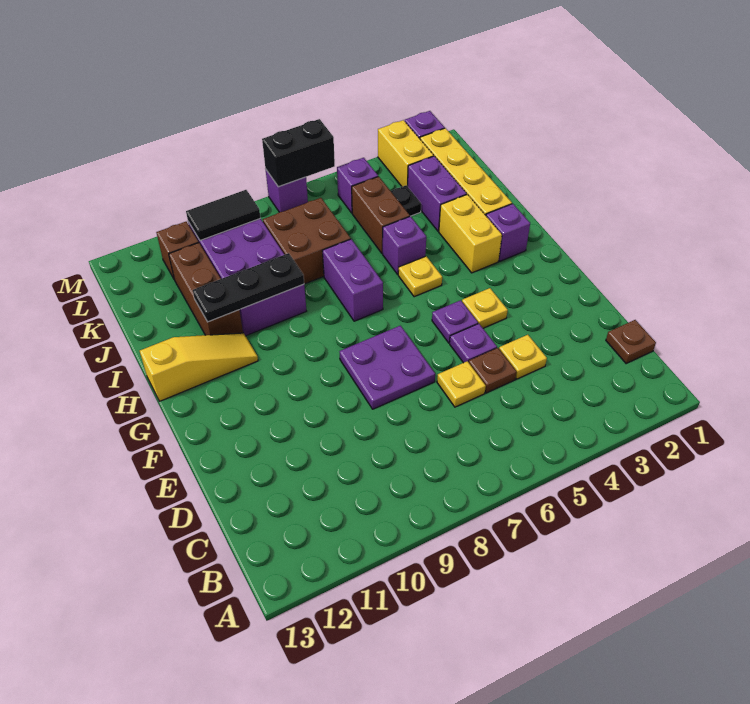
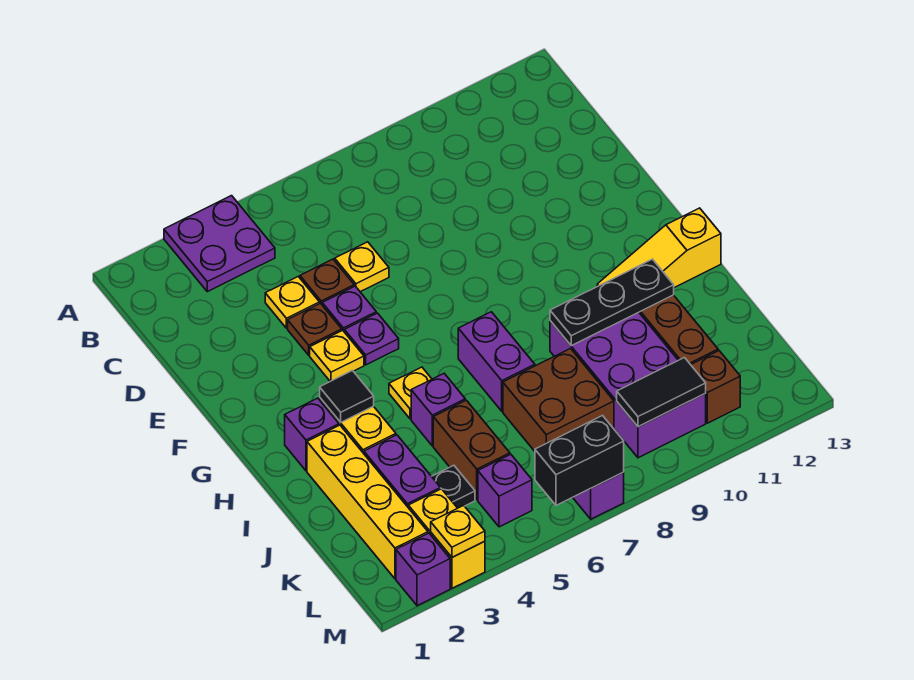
brown 1x1 plate [606,320,656,364] -> brown 1x1 plate moved to [288,303,342,355]
purple 2x2 plate [340,326,435,409] -> purple 2x2 plate moved to [164,196,275,292]
none -> black 1x1 tile [320,371,374,422]
none -> yellow 1x1 plate [431,505,485,557]

